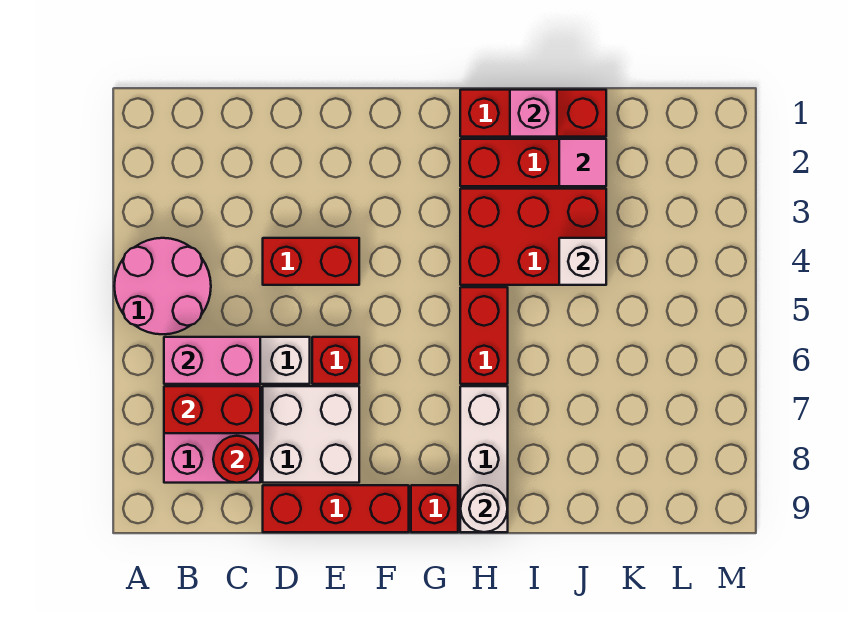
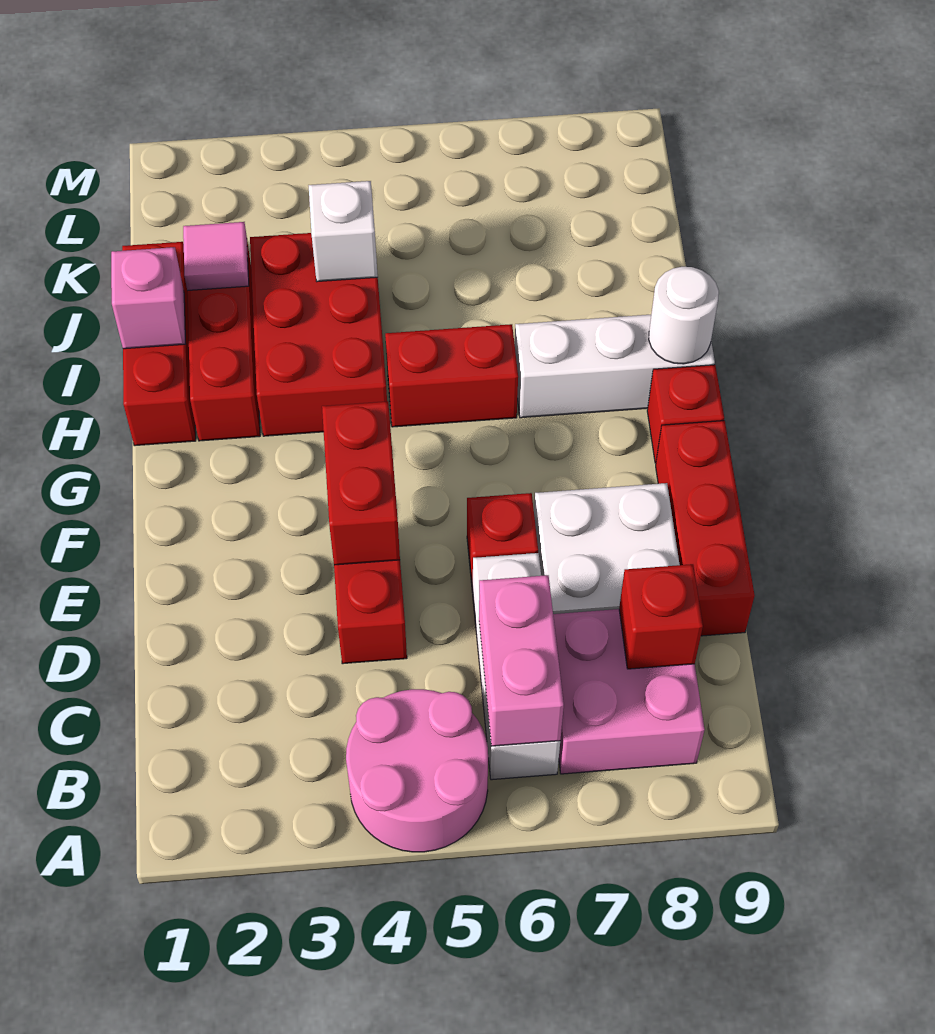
red 1x2 brick [164,386,260,433] -> red 1x2 brick moved to [322,401,400,565]
red 1x1 round brick [213,436,260,483] -> red 1x1 brick [619,564,703,669]

